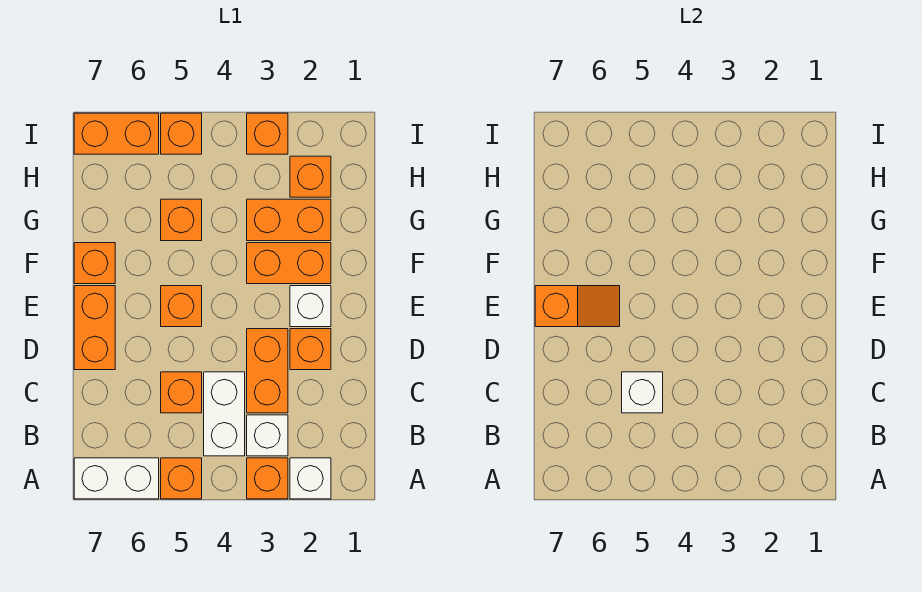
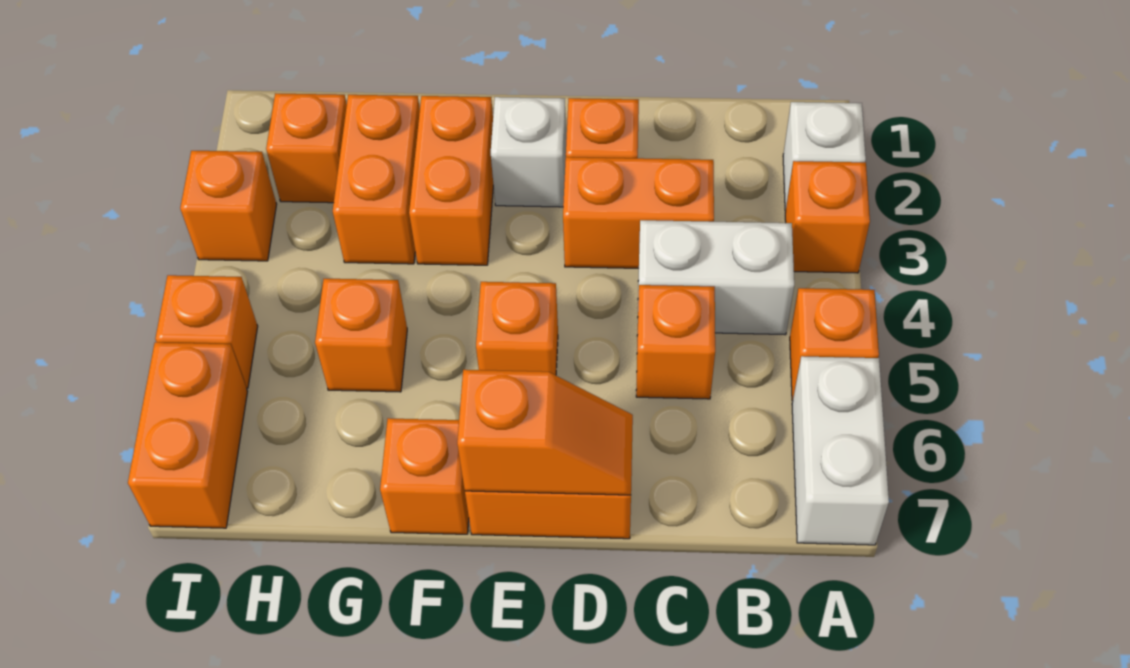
white 1x1 brick [247,415,288,456] -> none
white 1x1 brick [622,372,663,413] -> none
orange 1x2 slope [535,286,620,327] -> orange 1x2 slope turned to [457,370,633,495]

